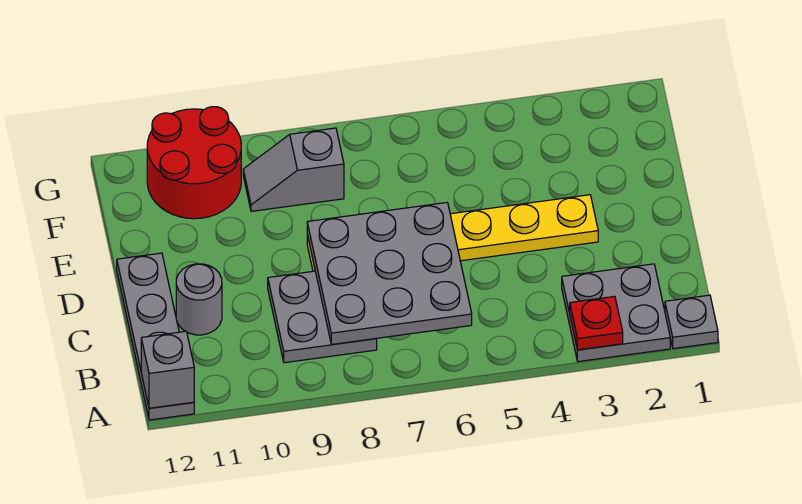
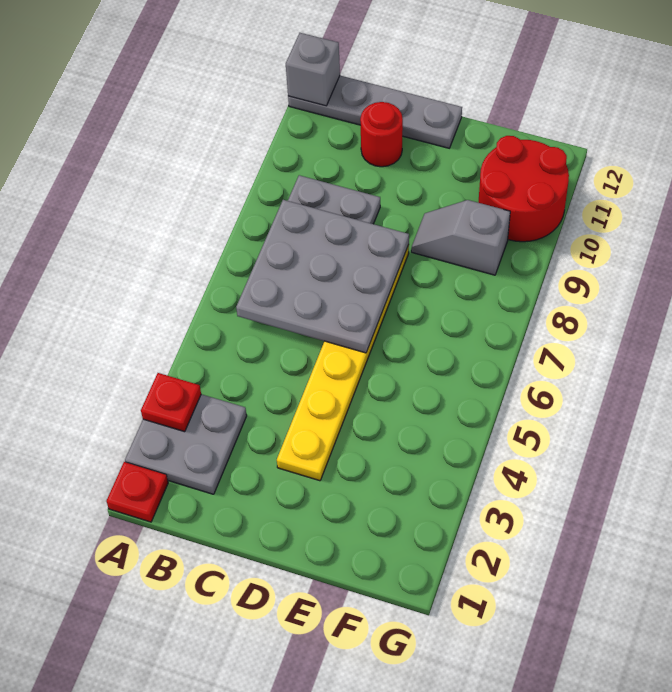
grey 1x1 plate [665,295,718,349] -> red 1x1 plate [106,462,168,522]
grey 1x1 round brick [176,264,222,335] -> red 1x1 round brick [360,102,403,167]
grey 1x2 slope [243,128,344,211] -> grey 1x2 slope turned to [411,200,510,275]

